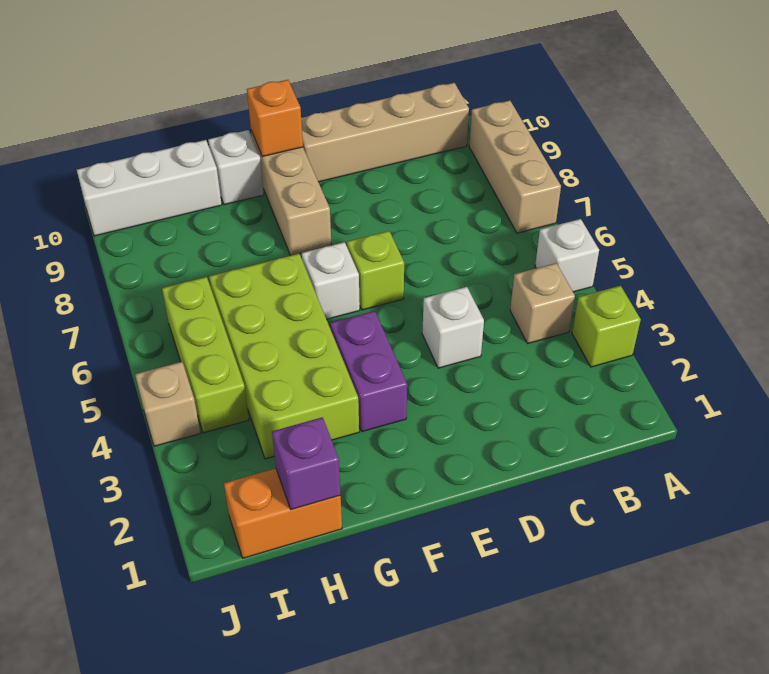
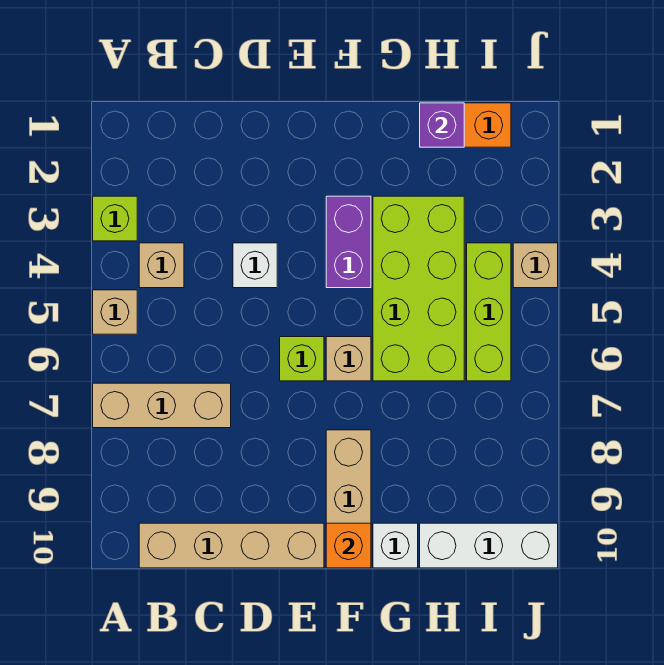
white 1x1 brick [535,219,599,292] -> tan 1x1 brick [93,290,137,334]
tan 1x3 brick [469,100,561,233] -> tan 1x3 brick turned to [93,383,231,428]
white 1x1 brick [302,242,360,319] -> tan 1x1 brick [326,337,371,381]

